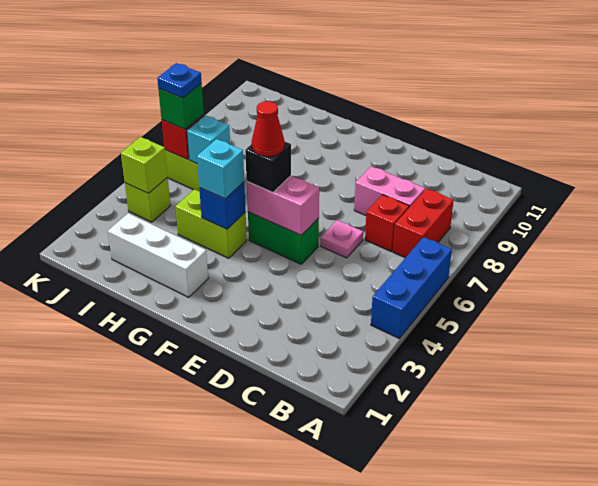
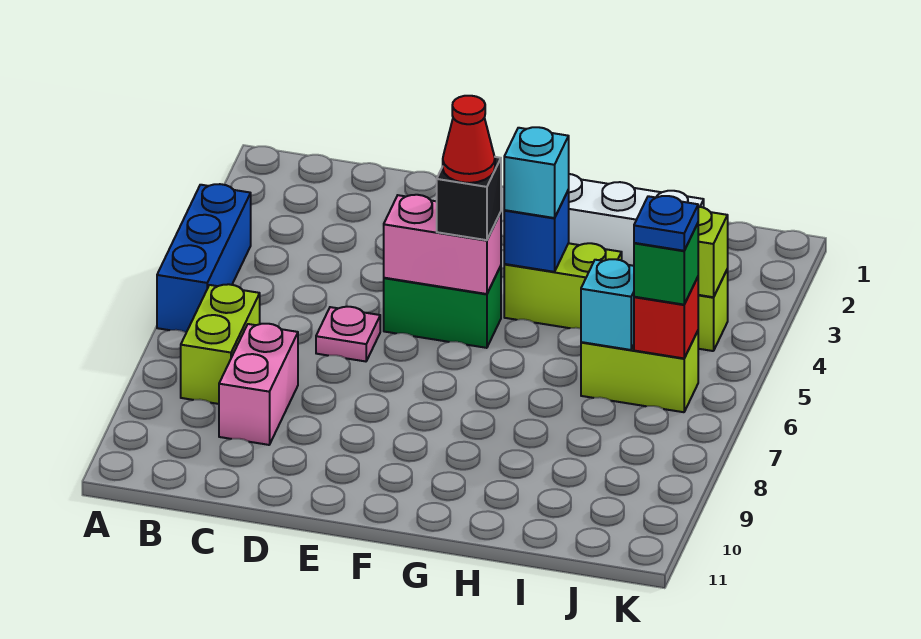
red 1x2 brick [393,189,454,258] -> lime 1x2 brick [181,284,260,404]
red 1x1 brick [365,195,409,252] -> none
pink 1x2 brick [354,166,425,215] -> pink 1x2 brick turned to [219,324,298,445]

